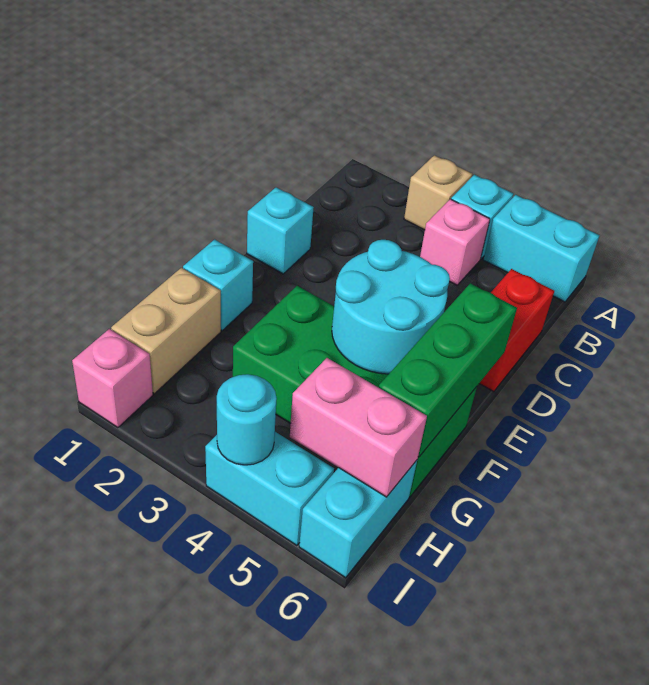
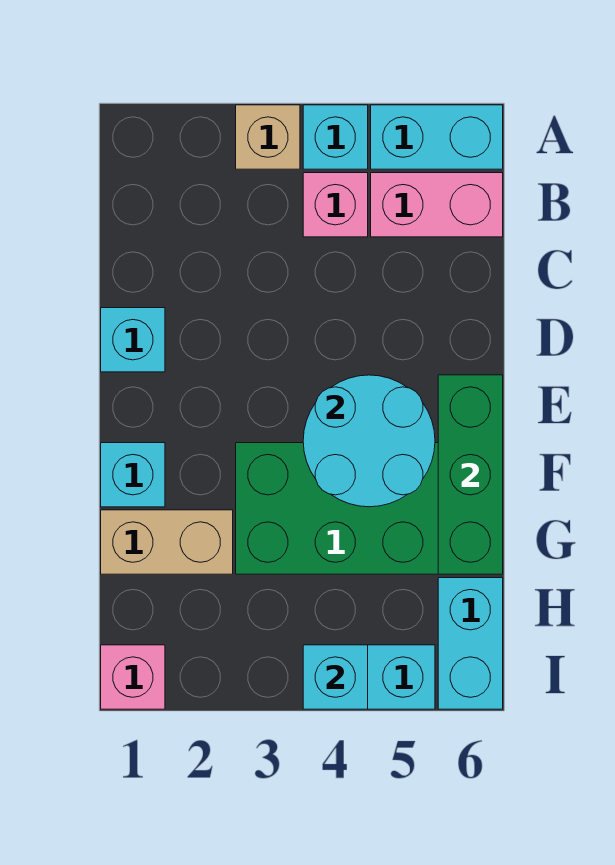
red 1x2 brick [479,269,554,391] -> none
tan 1x2 brick [111,268,221,393] -> tan 1x2 brick turned to [101,510,233,574]
pink 1x2 brick [290,358,427,497] -> pink 1x2 brick moved to [371,173,503,237]
cyan 1x1 round brick [217,374,277,465] -> cyan 1x1 brick [303,645,368,709]

